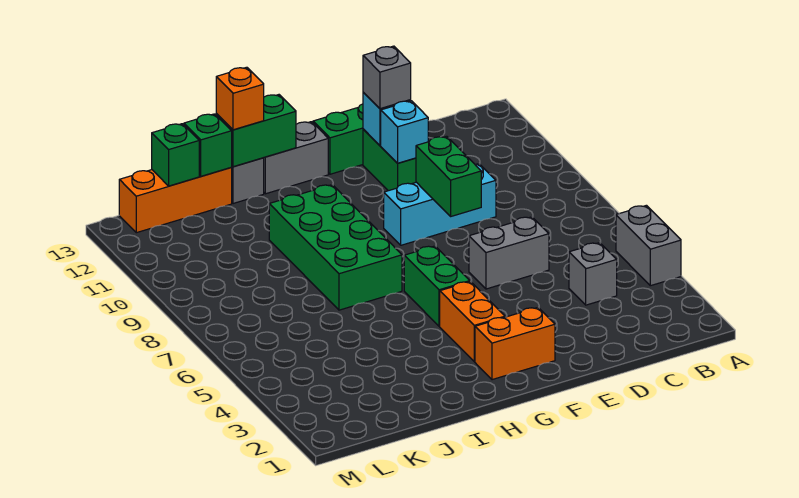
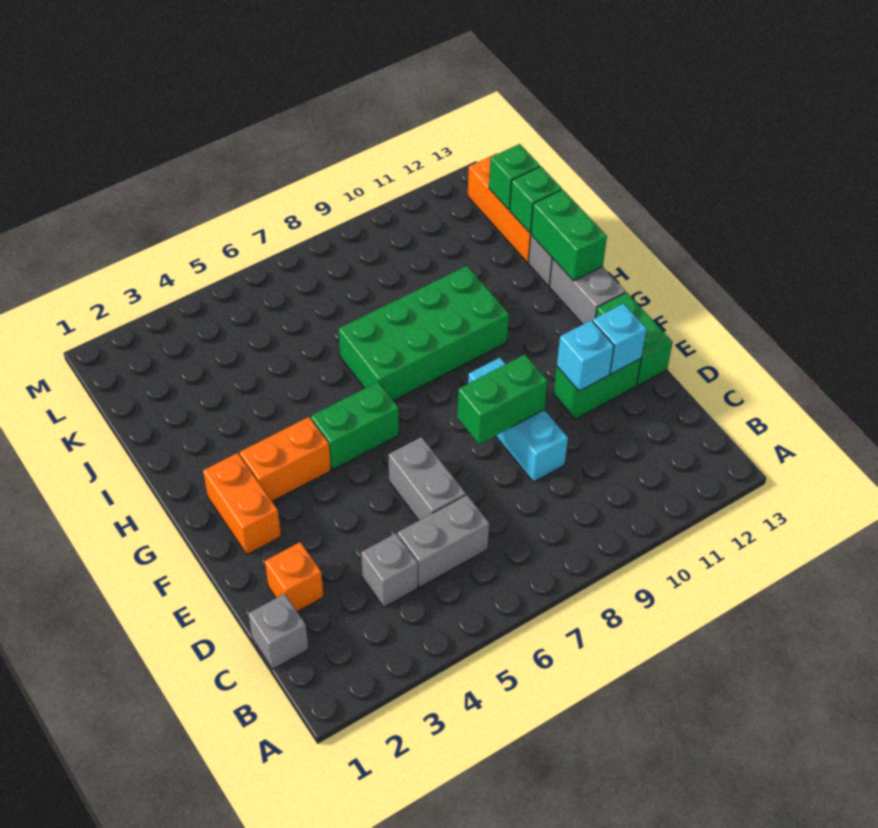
grey 1x2 brick [616,205,681,286] -> grey 1x2 brick moved to [398,495,489,587]
grey 1x1 brick [363,46,411,109] -> grey 1x1 brick moved to [248,594,308,669]
orange 1x1 brick [216,67,264,130] -> orange 1x1 brick moved to [265,542,324,612]

